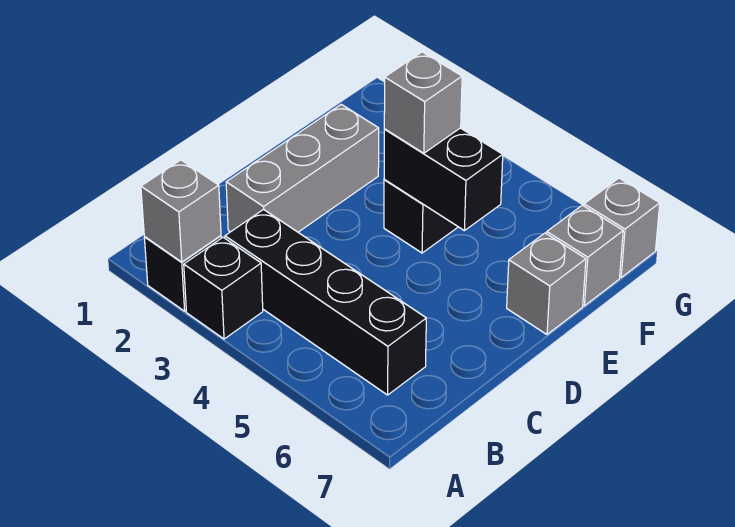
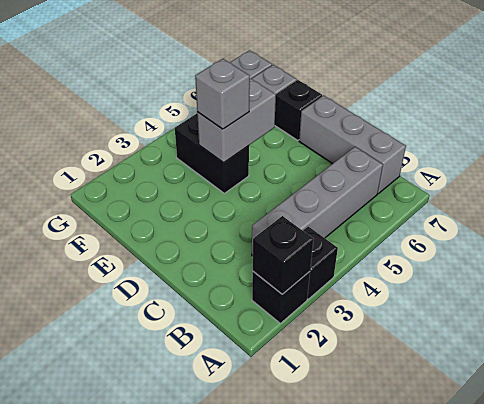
grey 1x1 brick [141,160,221,262] -> black 1x1 brick [253,216,313,294]
black 1x4 brick [225,209,426,395] -> grey 1x4 brick [252,147,383,256]
grey 1x3 brick [226,104,379,232] -> grey 1x3 brick moved to [299,96,406,193]
black 1x2 brick [384,128,503,231] -> grey 1x2 brick [197,78,276,163]
grey 1x1 brick [507,233,586,334] -> black 1x1 brick [275,80,322,141]

